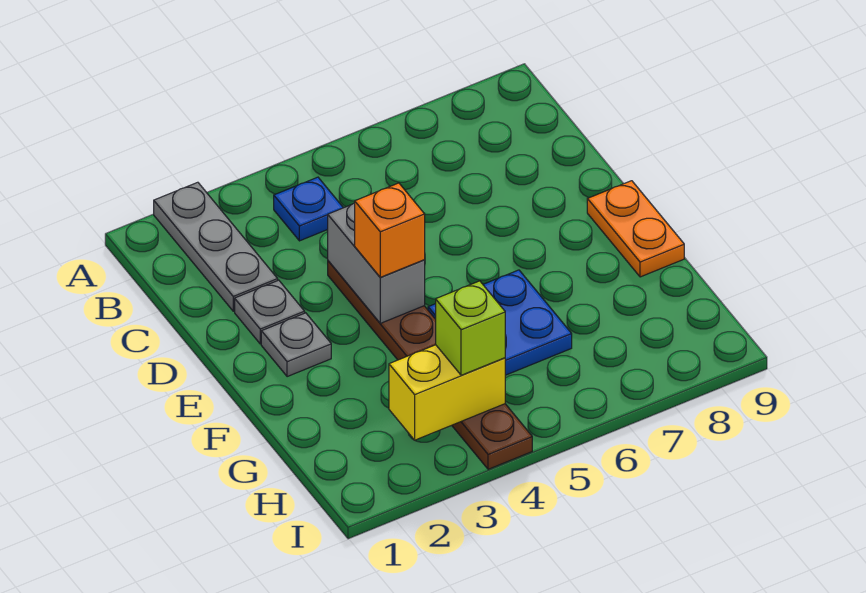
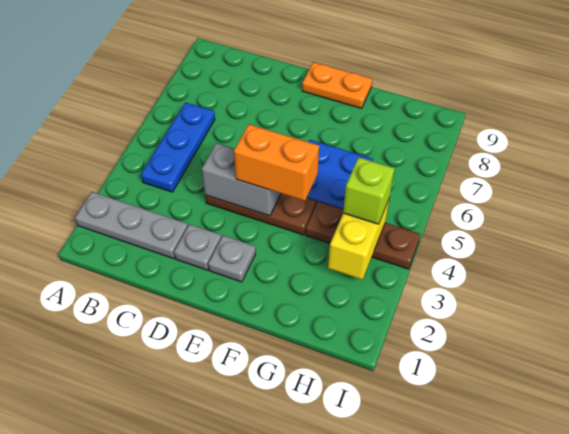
blue 1x1 plate [274,177,343,241] -> blue 1x3 plate [141,102,215,192]
orange 1x1 brick [355,183,425,277] -> orange 1x2 brick [234,124,319,201]

